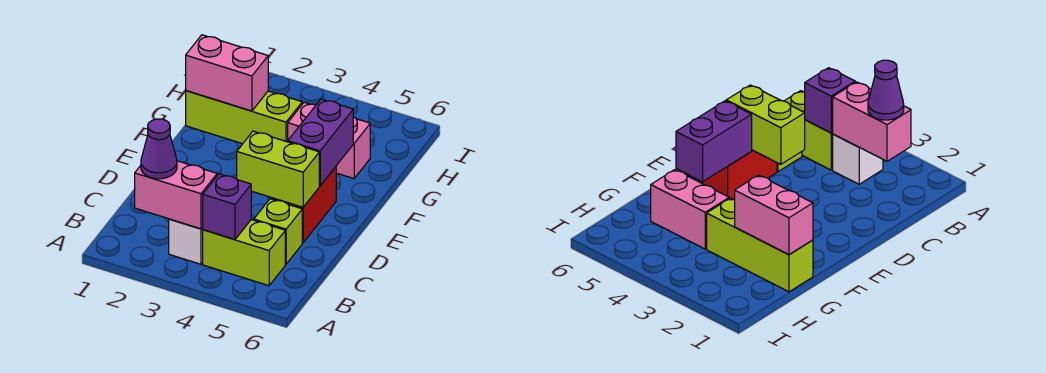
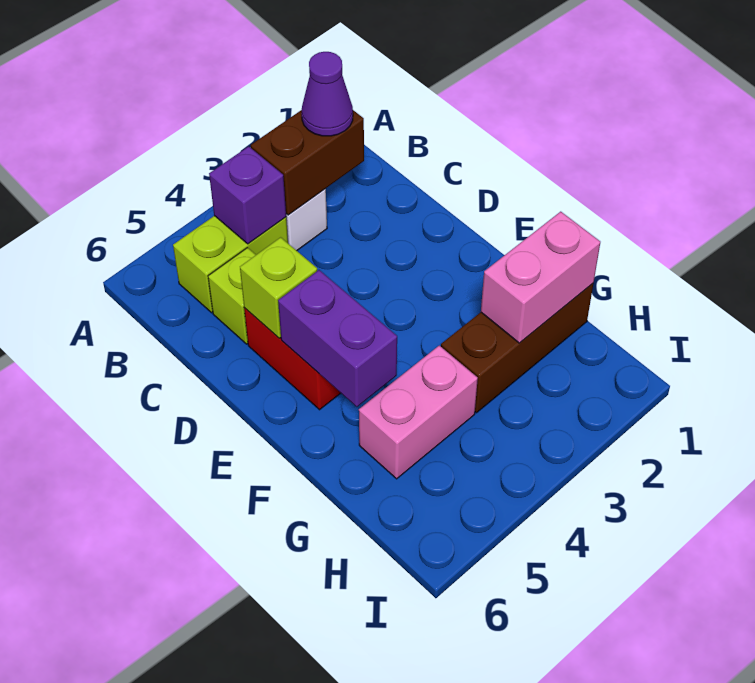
pink 1x2 brick [135,161,217,229] -> brown 1x2 brick [251,110,364,215]
lime 1x2 brick [237,131,319,207] -> lime 1x1 brick [240,237,317,338]
lime 1x3 brick [186,91,302,144] -> brown 1x3 brick [441,284,593,413]

